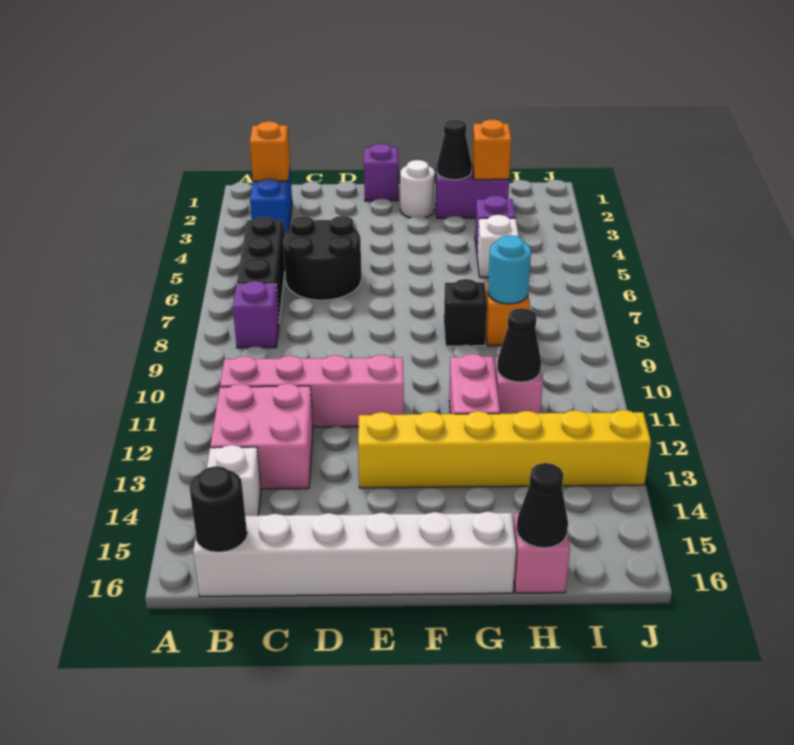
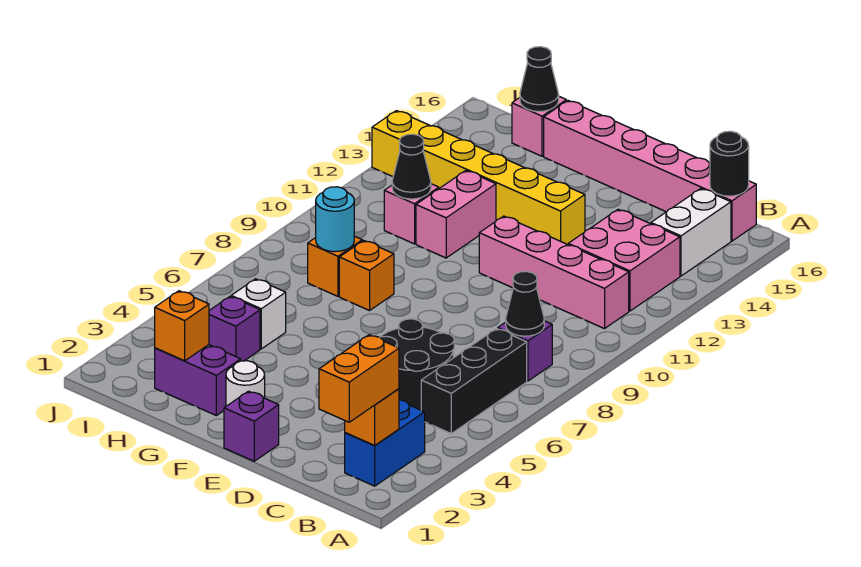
none -> orange 1x2 brick [319,335,399,422]
white 1x1 brick [207,445,261,516] -> white 1x2 brick [651,189,731,276]
white 1x6 brick [193,512,516,597] -> pink 1x6 brick [544,101,756,241]
black 1x1 cone [437,120,472,180] -> black 1x1 cone moved to [506,271,544,336]
black 1x1 brick [444,279,487,346] -> orange 1x1 brick [339,241,394,311]

